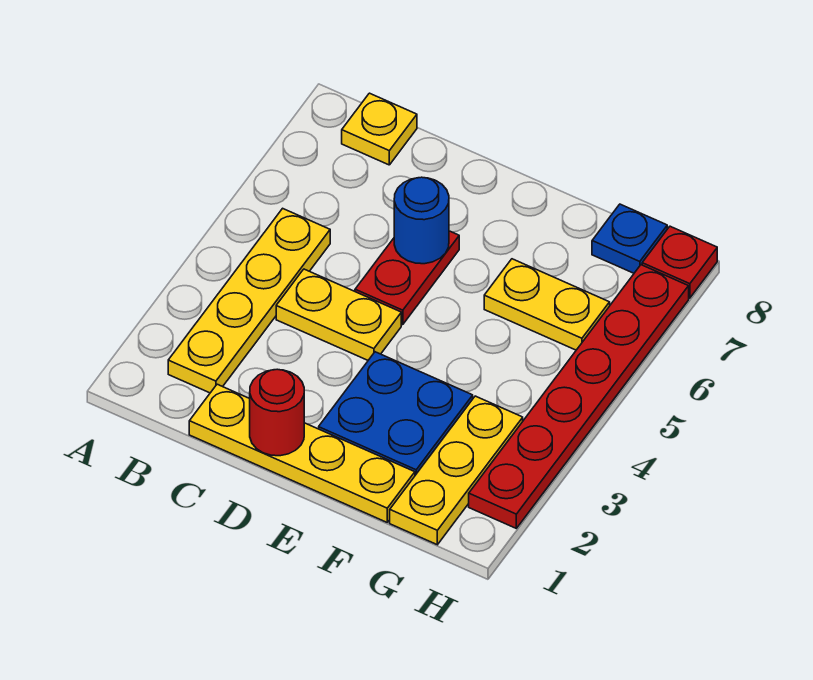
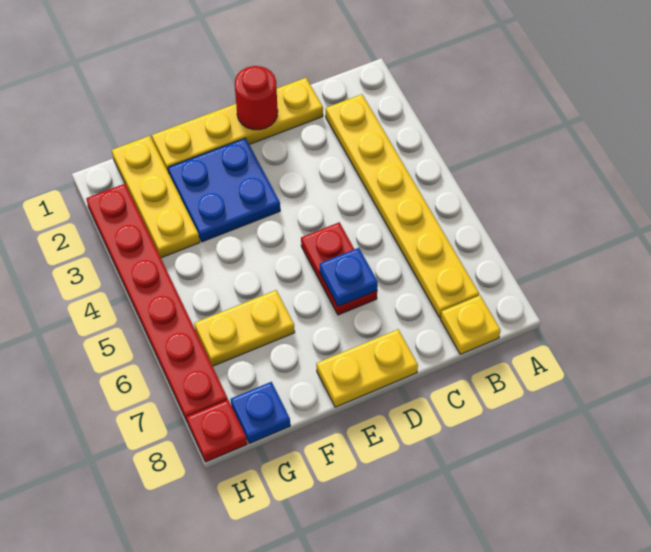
yellow 1x4 plate [168,208,330,393] -> yellow 1x6 plate [326,94,479,318]
yellow 1x2 plate [276,269,401,360] -> yellow 1x2 plate moved to [316,329,418,407]
blue 1x1 round brick [394,177,449,264] -> blue 1x1 plate [320,248,378,306]

